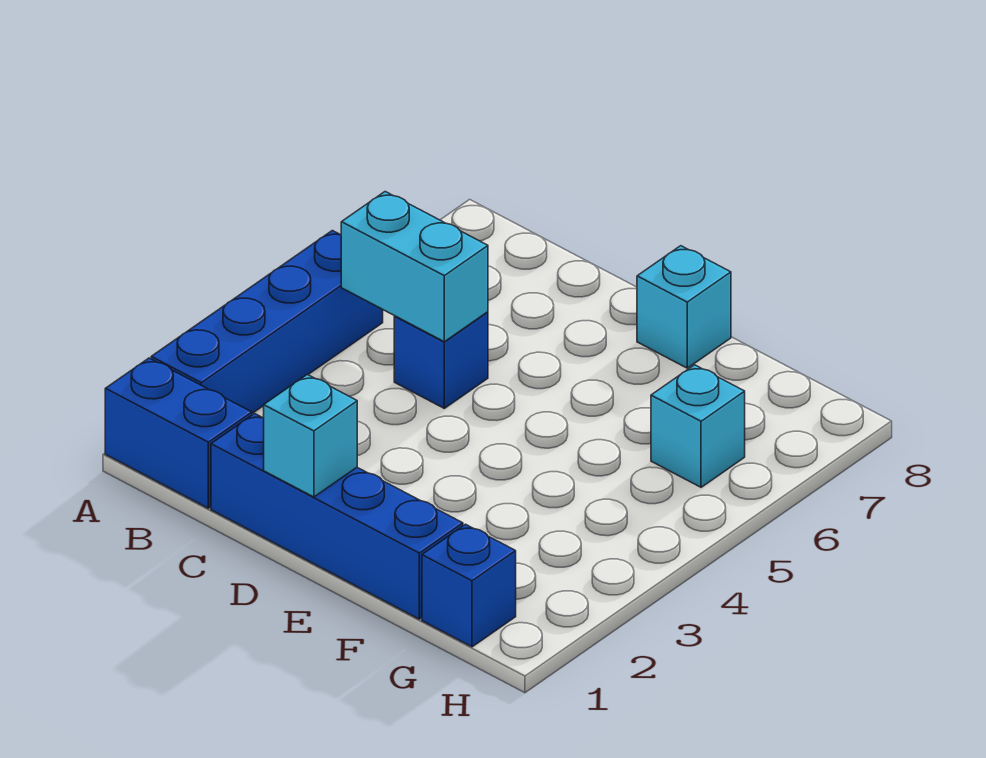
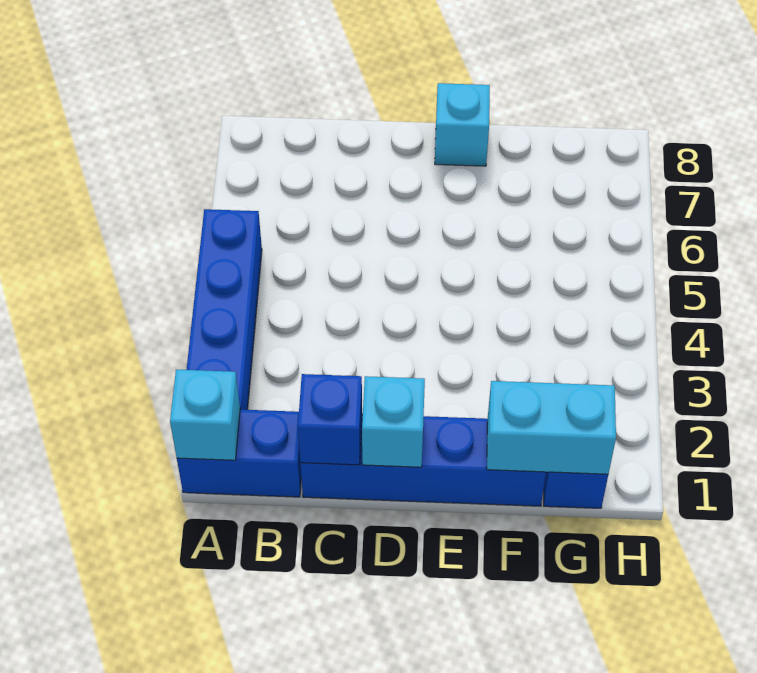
cyan 1x2 brick [341,192,488,342] -> cyan 1x2 brick moved to [487,381,616,474]
blue 1x1 brick [394,312,488,408] -> blue 1x1 brick moved to [298,374,362,465]
cyan 1x1 brick [651,365,745,487] -> cyan 1x1 brick moved to [170,370,240,460]

